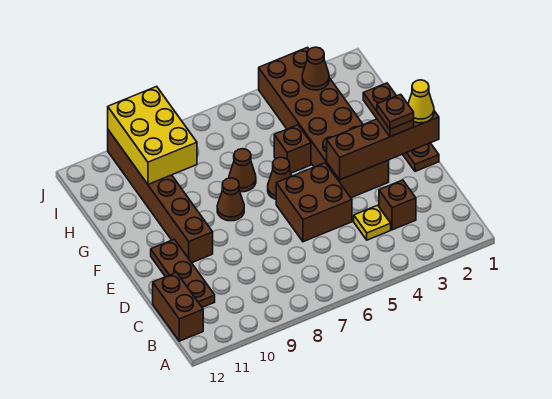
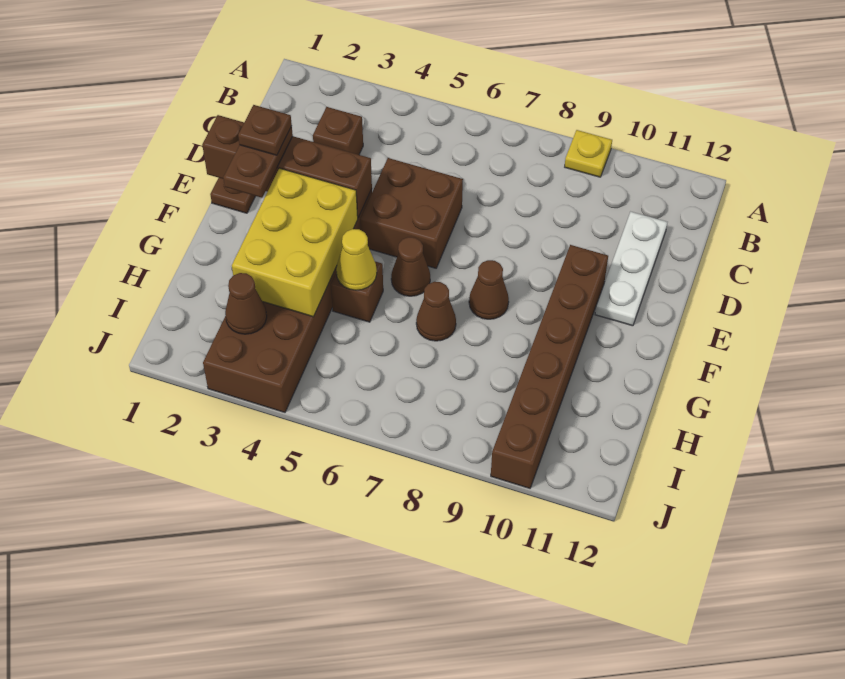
brown 1x2 brick [153,272,203,341] -> none
yellow 1x1 plate [354,205,391,240] -> yellow 1x1 plate moved to [565,130,612,177]
brown 1x3 plate [151,239,215,307] -> white 1x3 plate [595,212,667,326]
yellow 1x1 cone [408,80,434,123] -> yellow 1x1 cone moved to [336,229,377,290]
yellow 2x3 brick [108,86,197,184] -> yellow 2x3 brick moved to [232,168,358,317]

